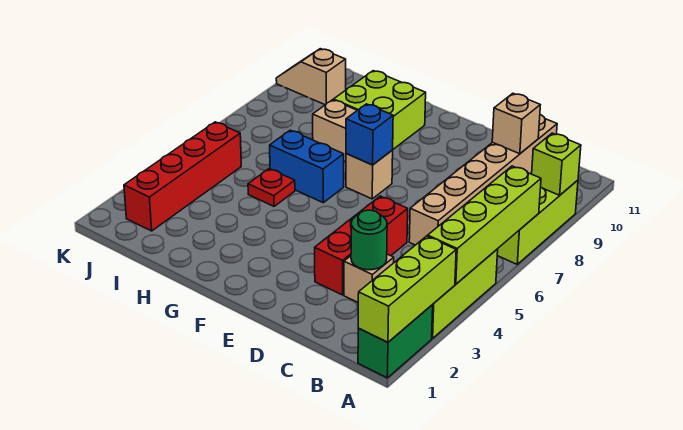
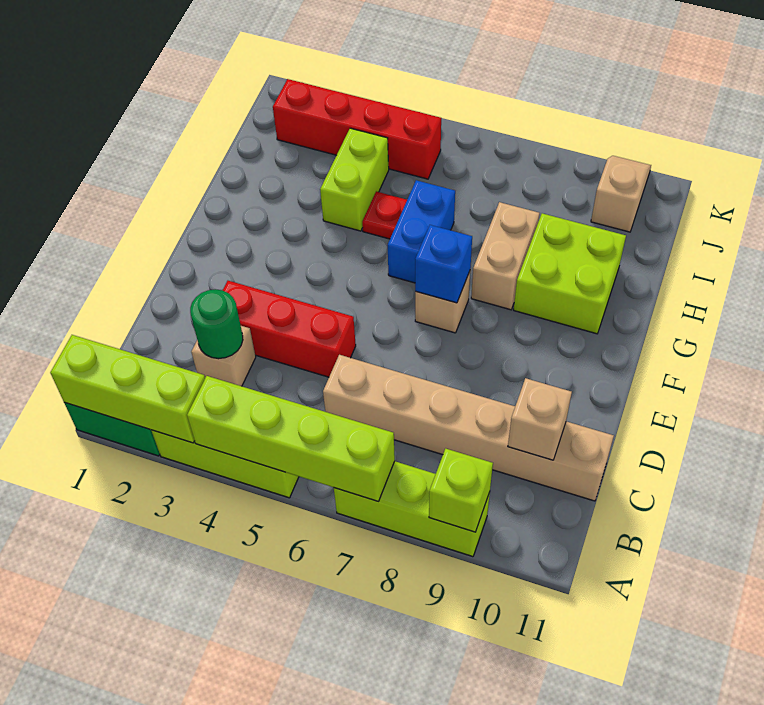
none -> lime 1x2 brick [320,128,389,231]

